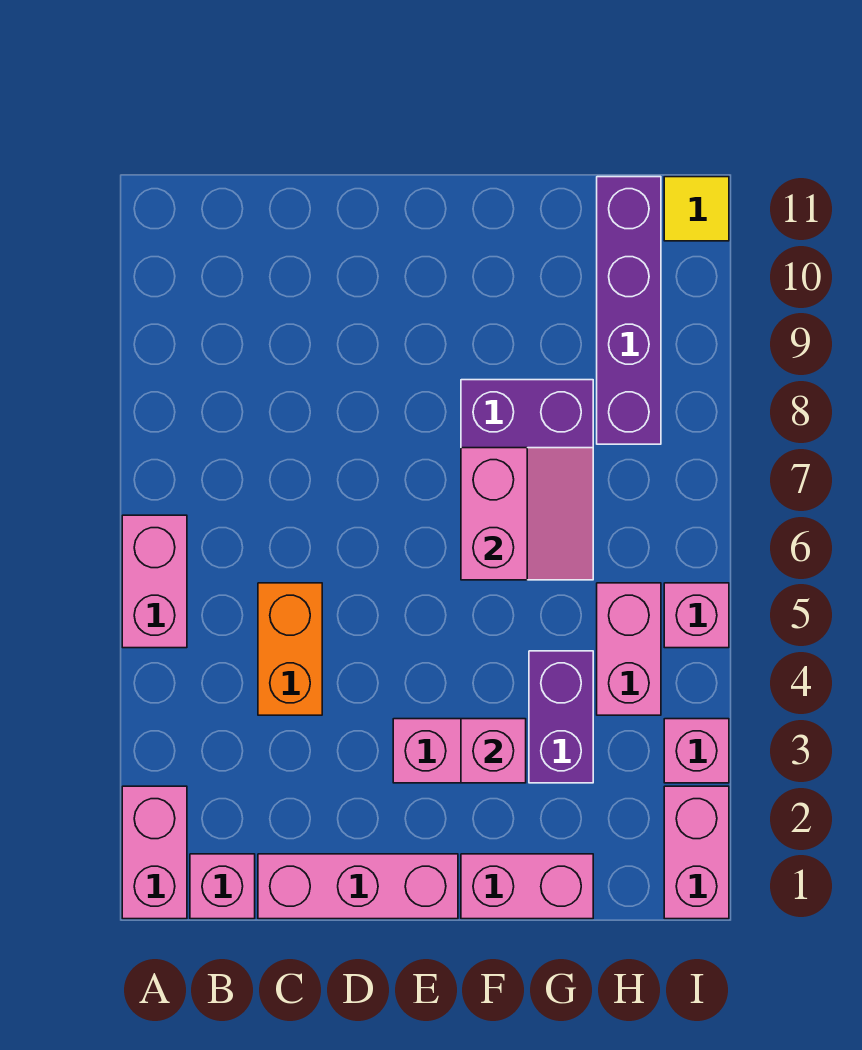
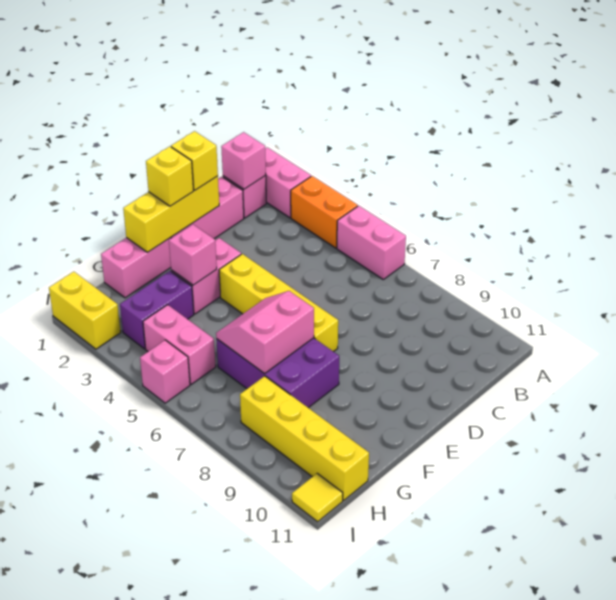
orange 1x2 brick [258,583,322,715] -> orange 1x2 brick moved to [291,176,358,248]
none -> yellow 1x3 brick [123,176,219,252]
none -> yellow 1x1 brick [171,131,218,190]
none -> yellow 1x1 brick [146,146,194,206]
none -> yellow 1x4 brick [219,254,338,352]
pink 2x2 slope [461,448,593,580] -> pink 2x2 slope turned to [216,291,314,374]
purple 1x2 brick [529,651,593,783] -> purple 1x2 brick turned to [120,271,194,349]
purple 1x4 brick [597,177,661,444] -> yellow 1x4 brick [240,376,369,500]
pink 1x2 brick [664,786,729,919] -> yellow 1x2 brick [49,272,121,349]
pink 1x1 brick [664,719,729,783] -> pink 1x1 brick moved to [221,132,266,189]

